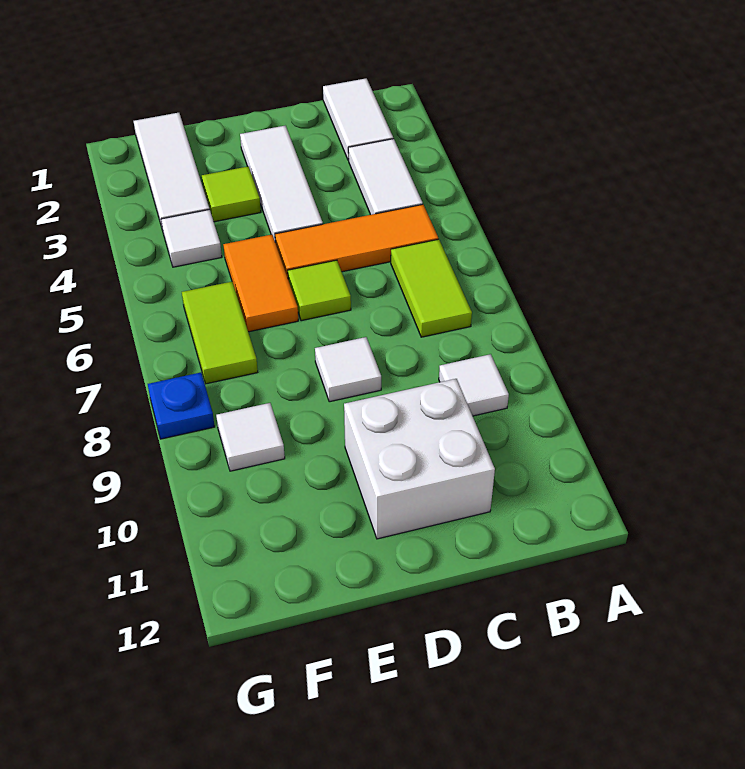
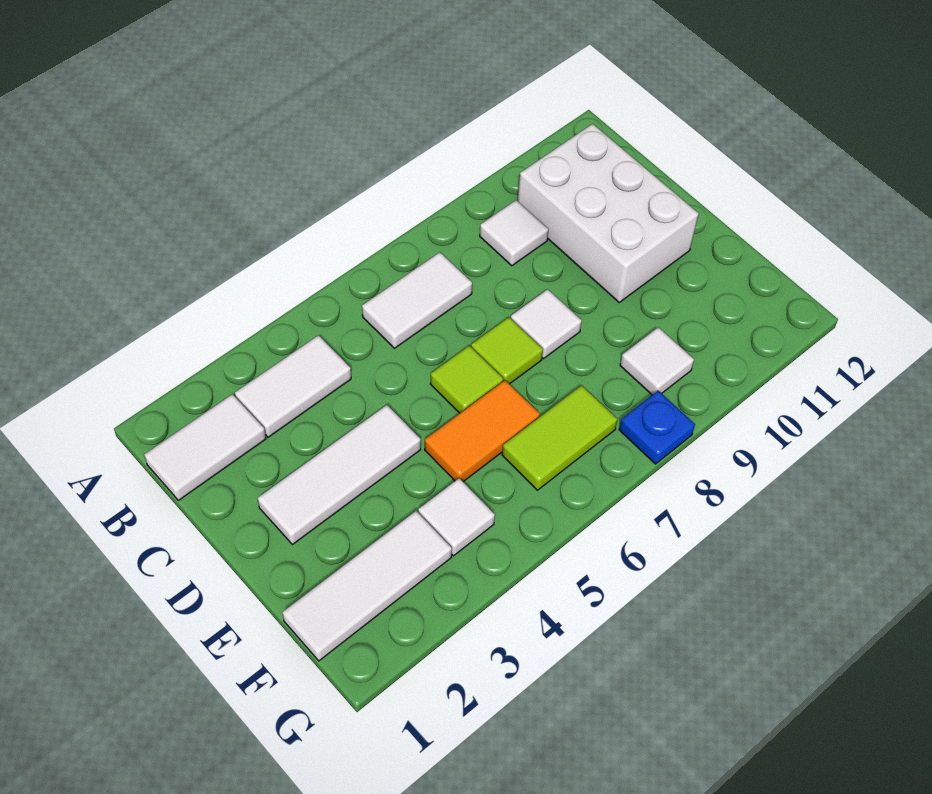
orange 1x3 tile [275,204,438,277] -> none
lime 1x2 tile [391,239,472,337] -> white 1x2 tile [362,252,472,348]
white 2x2 brick [344,379,495,539] -> white 2x3 brick [518,124,699,302]
lime 1x1 tile [202,166,261,222] -> lime 1x1 tile moved to [471,317,543,384]

